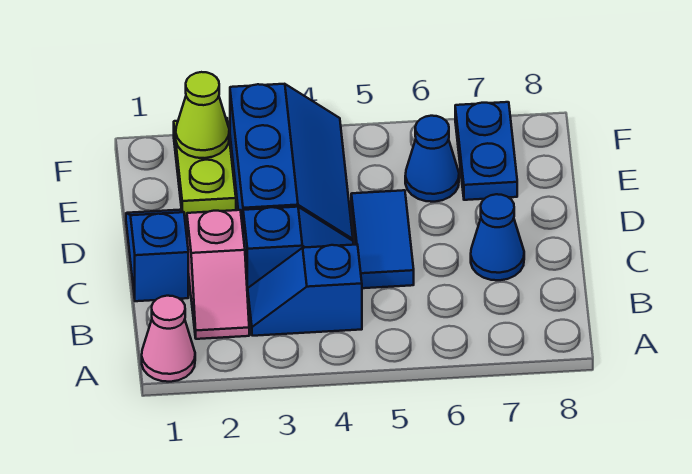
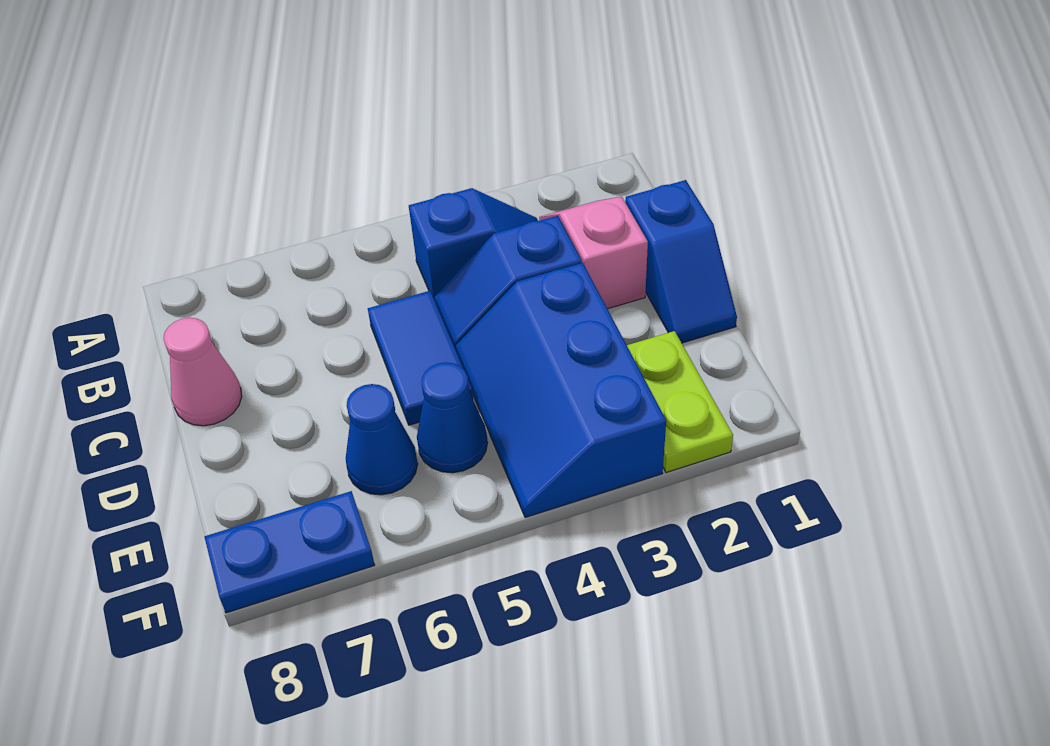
pink 1x1 cone [142,296,195,382] -> pink 1x1 cone moved to [163,318,242,426]
blue 1x1 cone [471,194,524,280] -> blue 1x1 cone moved to [417,362,488,473]
blue 1x2 plate [455,102,517,200] -> blue 1x2 plate turned to [204,491,375,613]
lime 1x1 cone [176,72,229,158] -> none

